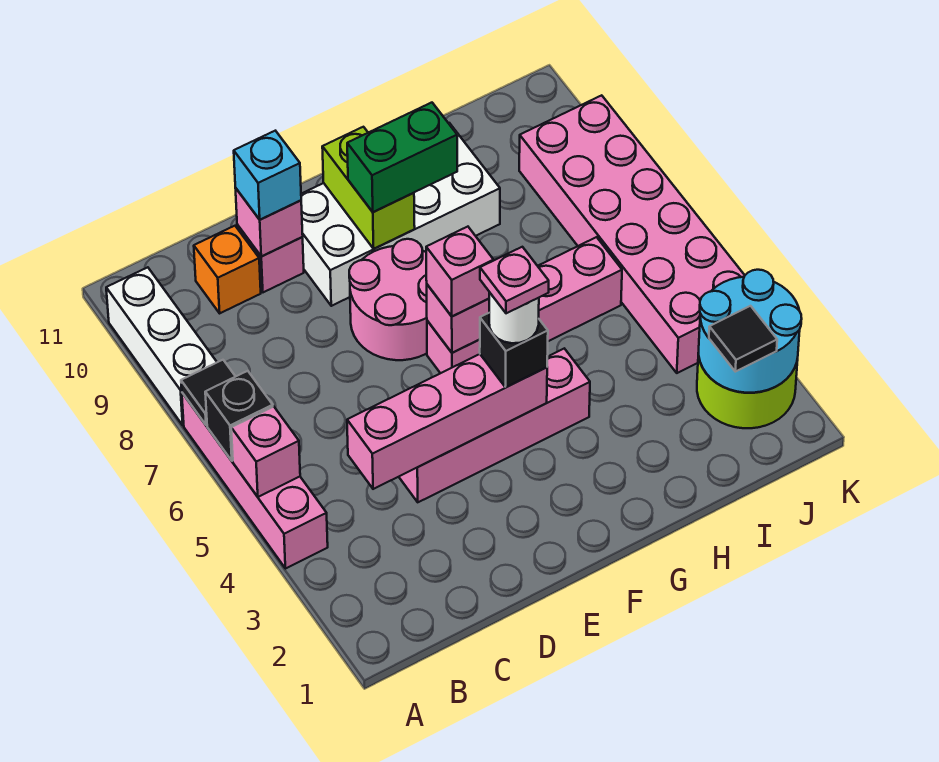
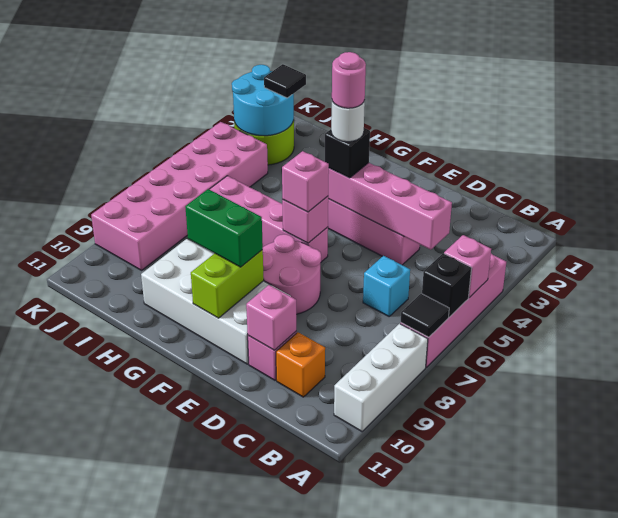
cyan 1x1 brick [234,131,301,220] -> cyan 1x1 brick moved to [363,256,410,316]
pink 1x1 plate [480,247,549,313] -> pink 1x1 round brick [332,52,366,108]

